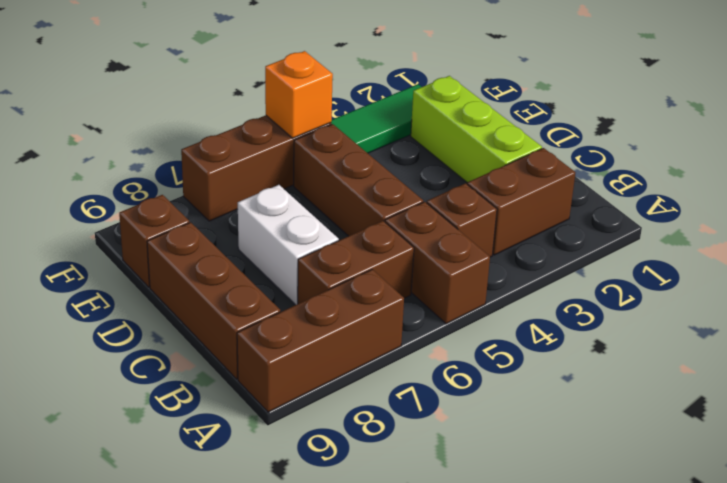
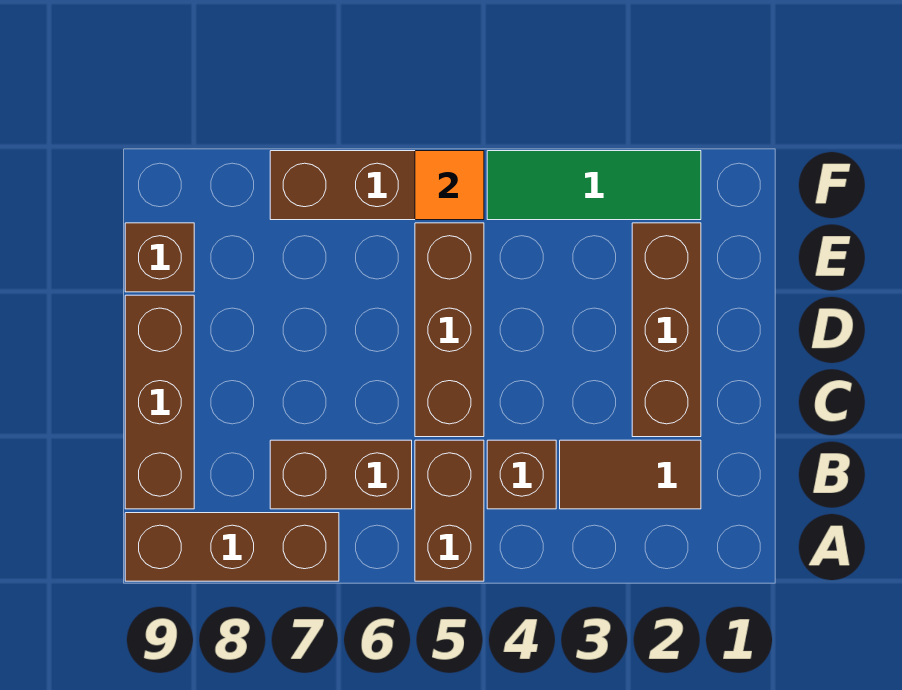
brown 1x2 brick [467,148,576,255] -> brown 1x2 tile [560,440,701,509]
lime 1x3 brick [411,76,542,183] -> brown 1x3 brick [632,223,701,437]
white 1x2 brick [238,185,339,305] -> none
orange 1x1 brick [265,51,333,138] -> orange 1x1 tile [415,151,484,220]

